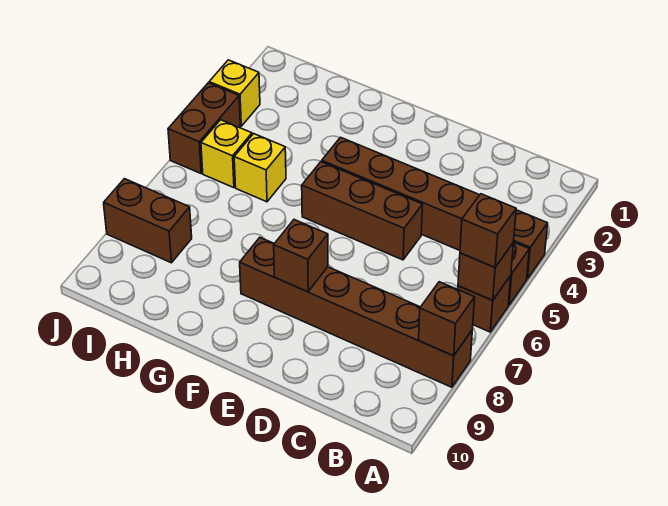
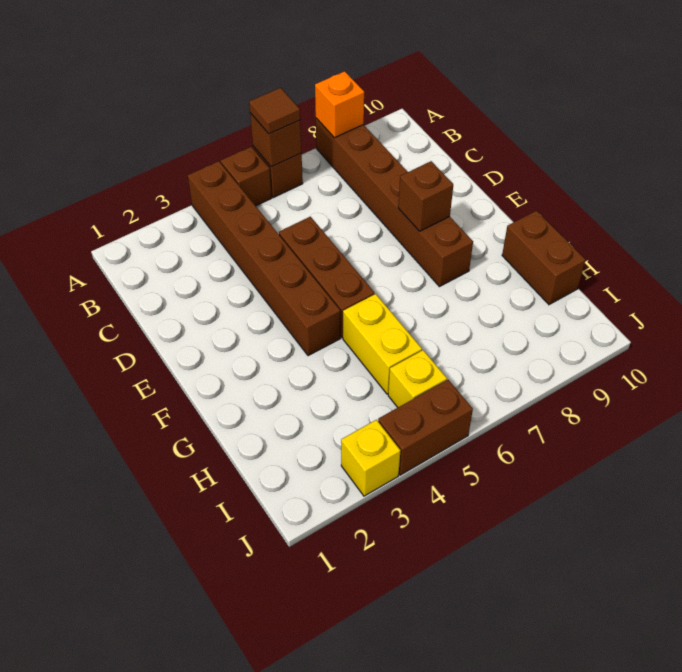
brown 1x1 brick [460,194,516,267] -> brown 1x1 tile [249,88,300,134]
brown 1x1 brick [419,282,475,356] -> orange 1x1 brick [315,71,364,138]
yellow 1x1 brick [234,134,286,202] -> yellow 1x2 brick [343,294,422,394]
brown 1x2 brick [104,179,192,263] -> brown 1x2 brick moved to [502,211,585,305]

